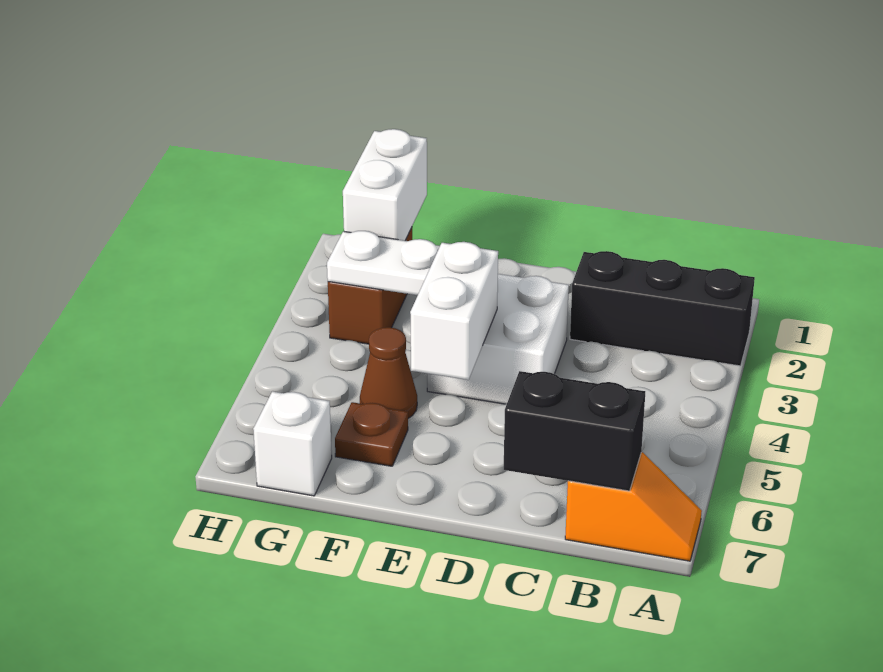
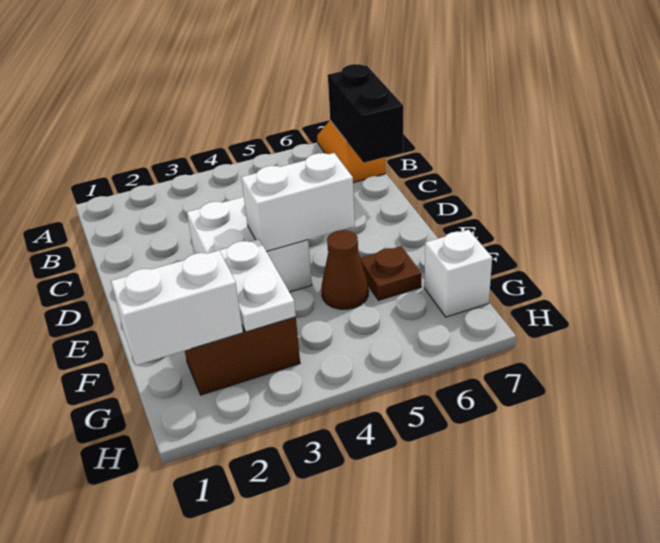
black 1x3 brick [570,251,755,366] -> none

